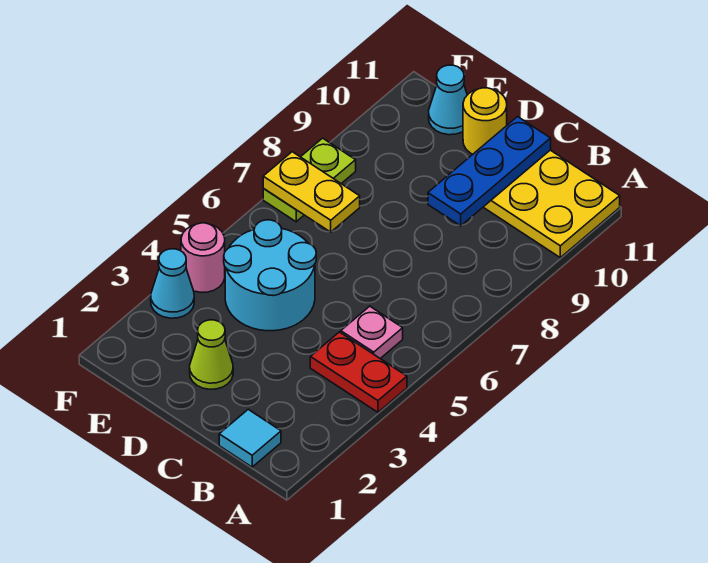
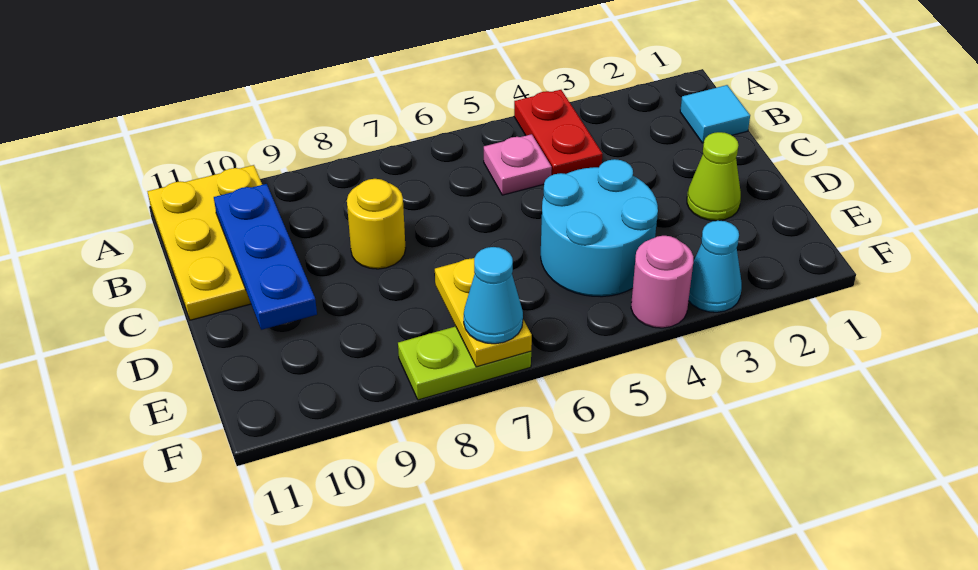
blue 1x3 plate [428,117,551,226] -> blue 1x3 plate turned to [214,184,317,330]
yellow 1x1 round brick [463,88,507,154] -> yellow 1x1 round brick moved to [347,179,406,269]
cyan 1x1 cone [429,65,467,135] -> cyan 1x1 cone moved to [464,247,523,344]

